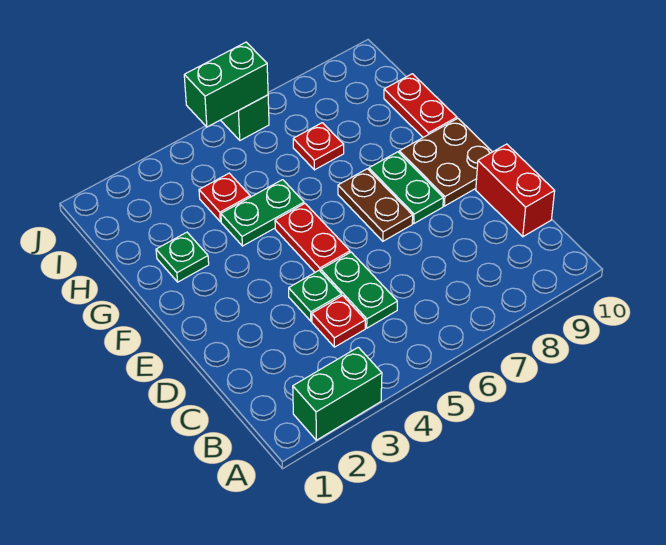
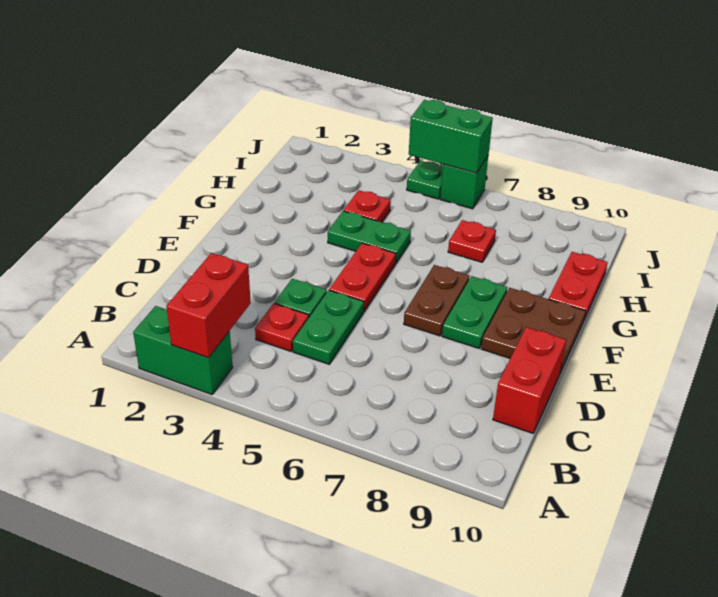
none -> red 1x2 brick [166,253,251,358]
green 1x1 plate [156,232,209,282] -> green 1x1 plate moved to [407,161,443,199]

